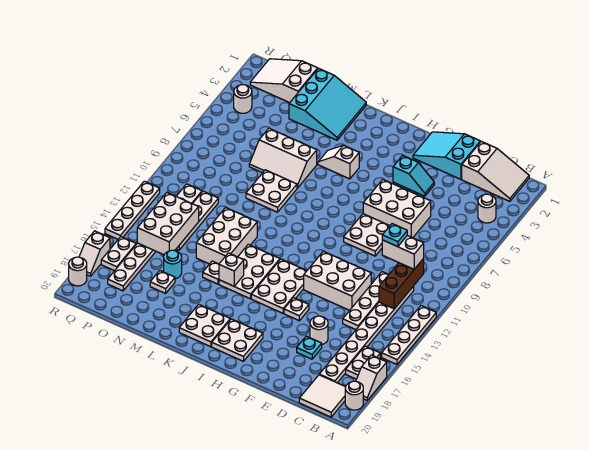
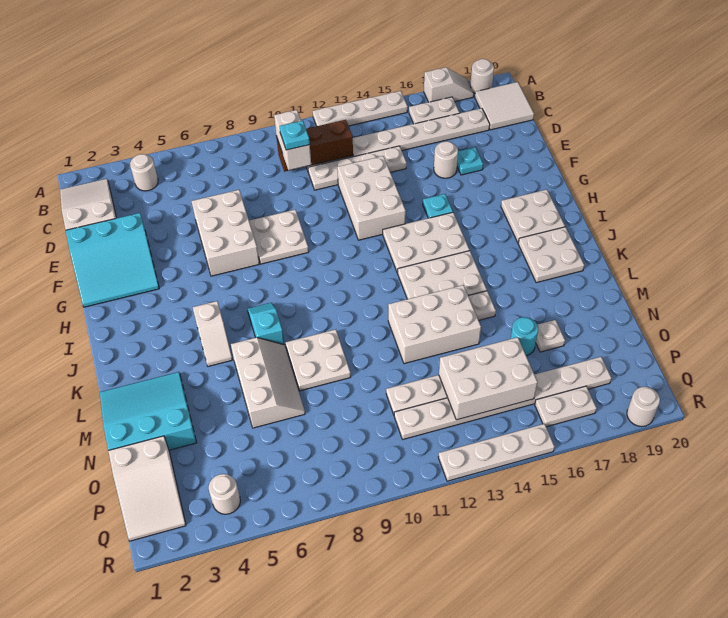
cyan 2x3 slope [413,132,480,179] -> cyan 3x3 slope [66,213,159,307]
cyan 1x2 slope [393,155,434,196] -> cyan 1x2 slope moved to [248,303,284,345]
white 1x1 plate [284,298,309,321] -> cyan 1x1 plate [423,194,453,218]
white 1x1 brick [219,253,244,286] -> none
white 1x2 slope [79,231,110,276] -> none

